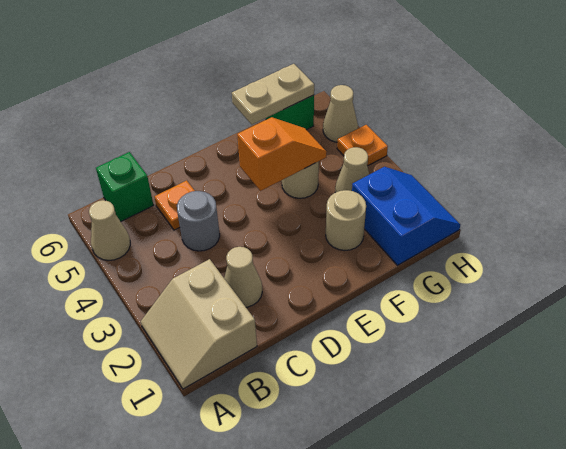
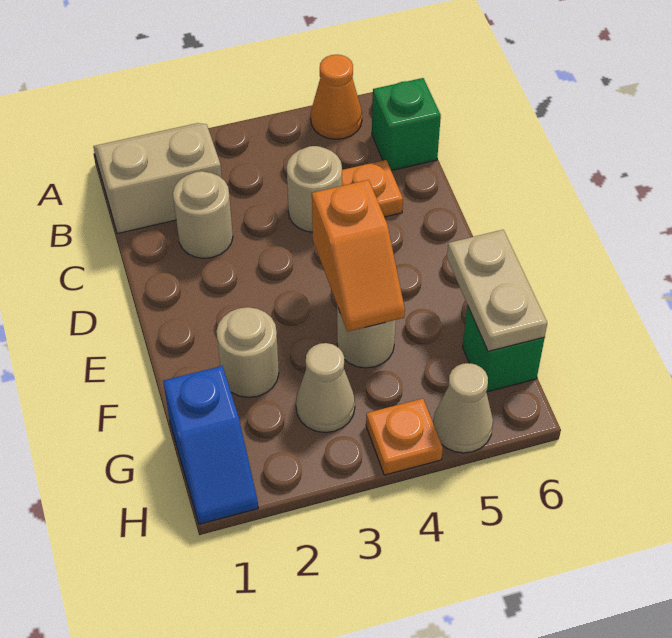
tan 1x1 cone [89,200,130,261] -> orange 1x1 cone [311,55,362,139]
tan 1x1 cone [224,247,262,307] -> tan 1x1 round brick [173,171,233,258]
grey 1x1 round brick [177,191,220,251] -> tan 1x1 round brick [287,146,342,232]
blue 2x2 slope [352,167,460,265] -> blue 1x2 slope [163,366,258,524]

